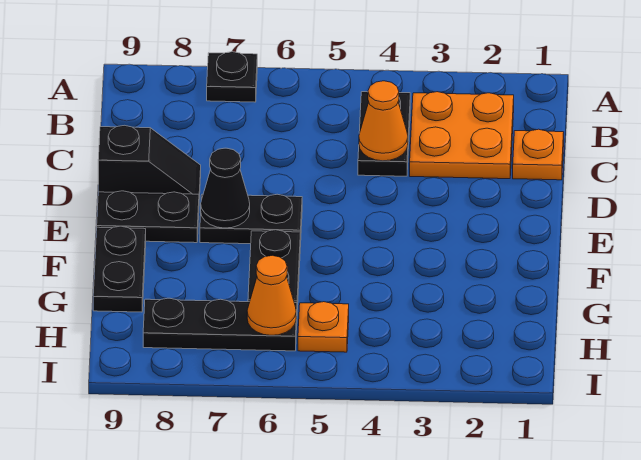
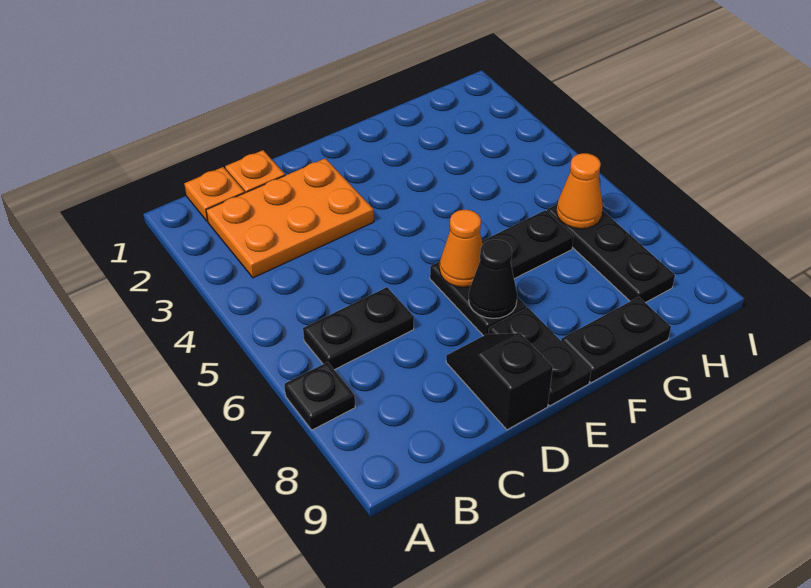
orange 2x2 plate [410,92,514,179] -> orange 2x3 plate [206,158,374,278]
black 1x2 plate [358,92,410,176] -> black 1x2 plate moved to [303,287,414,370]
orange 1x1 cone [359,81,408,161] -> orange 1x1 cone moved to [440,210,483,287]
orange 1x1 plate [298,302,349,352] -> orange 1x1 plate moved to [184,167,245,221]

